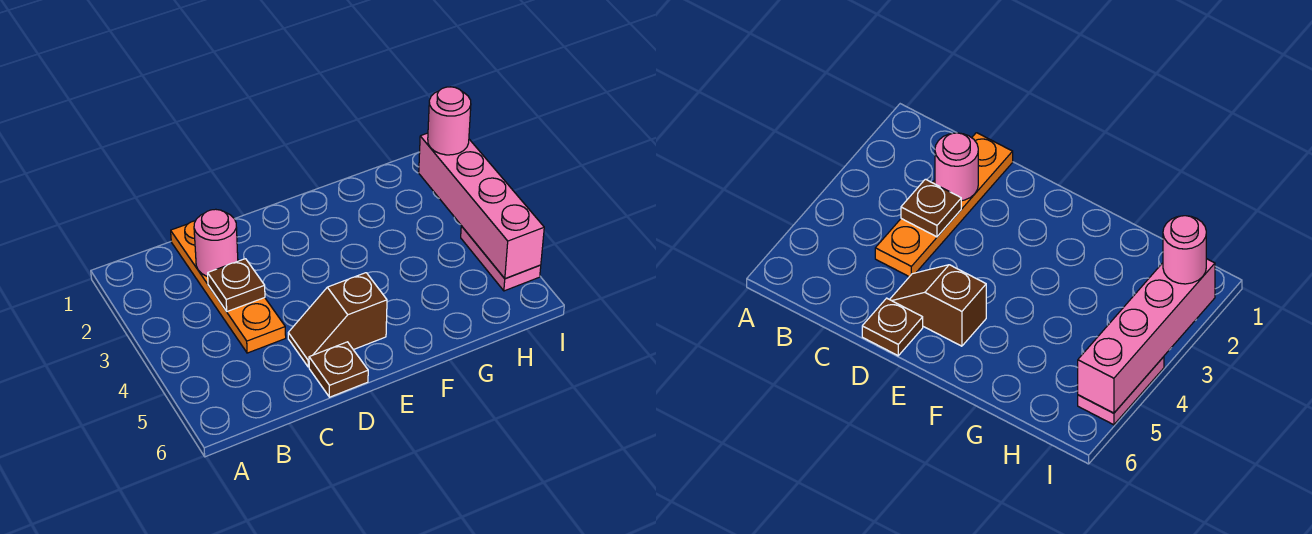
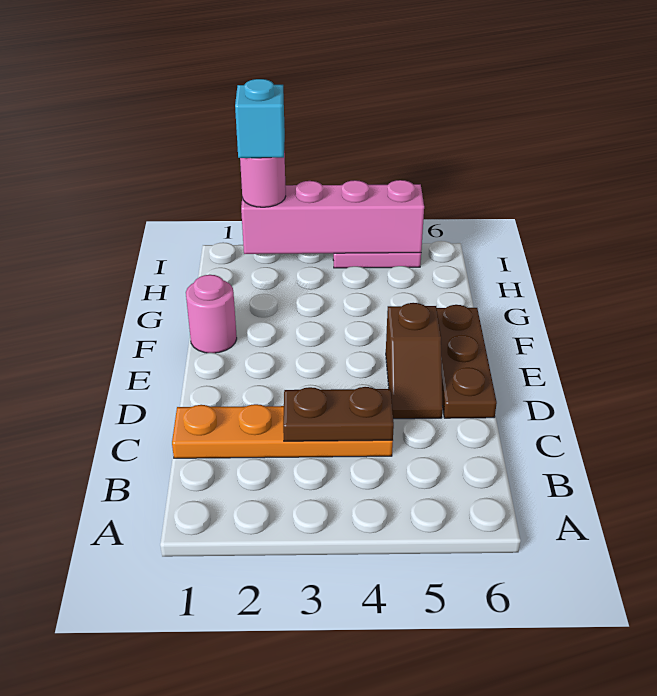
pink 1x1 round brick [194,209,238,277] -> pink 1x1 round brick moved to [186,275,237,353]
brown 1x1 plate [208,259,265,311] -> brown 1x2 plate [283,387,394,441]
brown 1x1 plate [309,342,368,397] -> brown 1x3 plate [437,305,497,418]
none -> cyan 1x1 brick [235,79,285,158]

